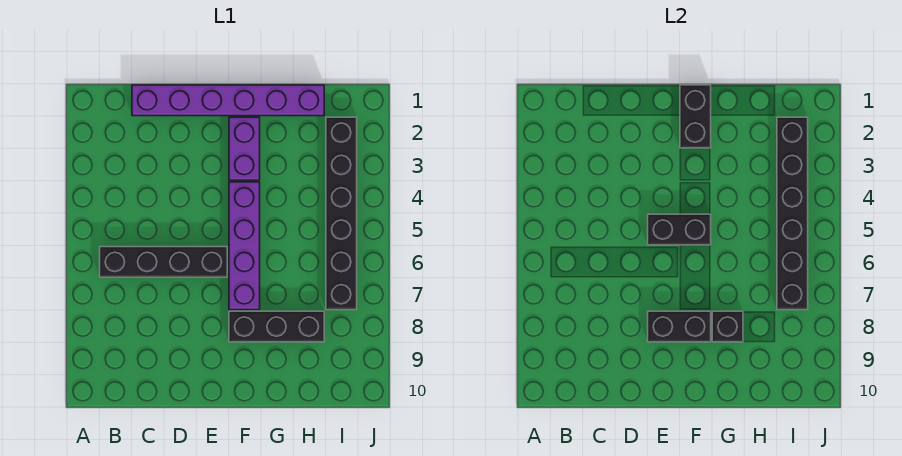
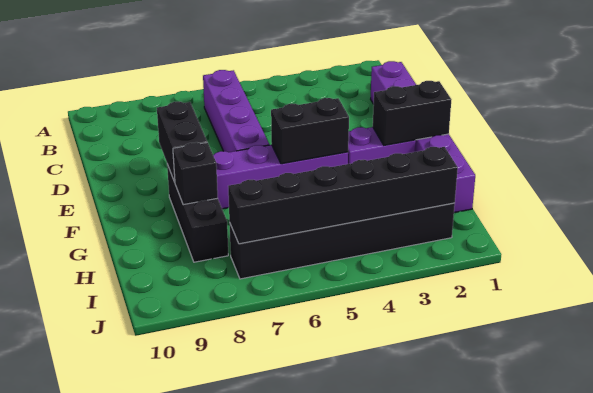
black 1x4 brick [100,247,227,277] -> purple 1x4 brick [203,70,269,152]
black 1x2 brick [648,214,711,245] -> black 1x2 brick turned to [271,98,349,164]

